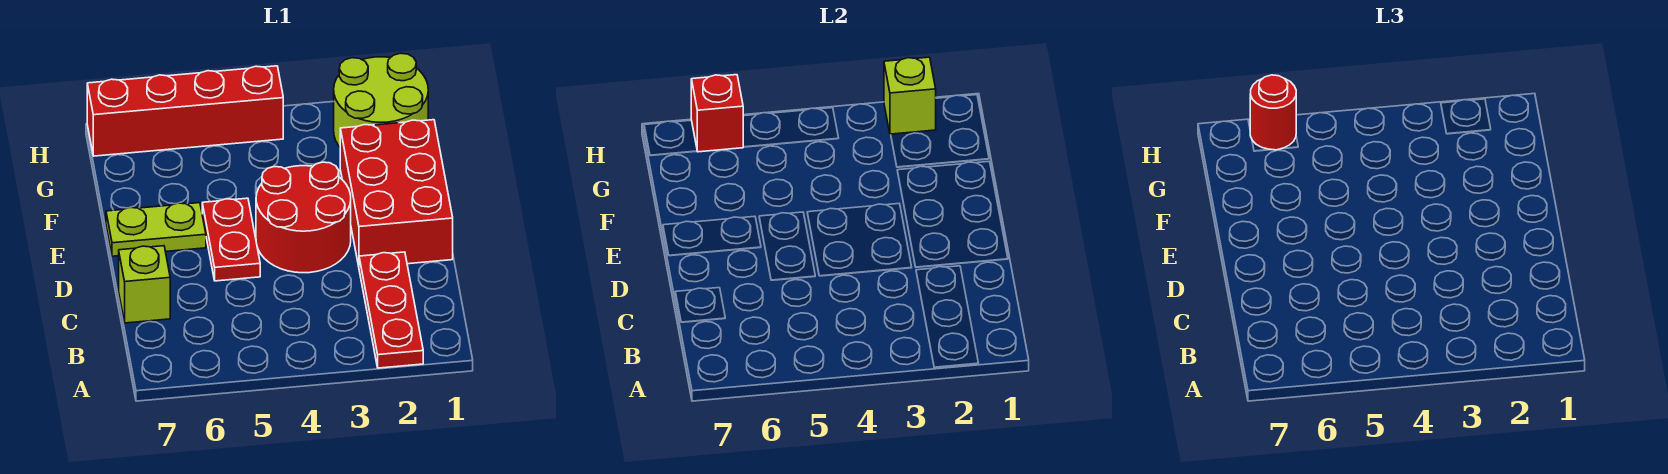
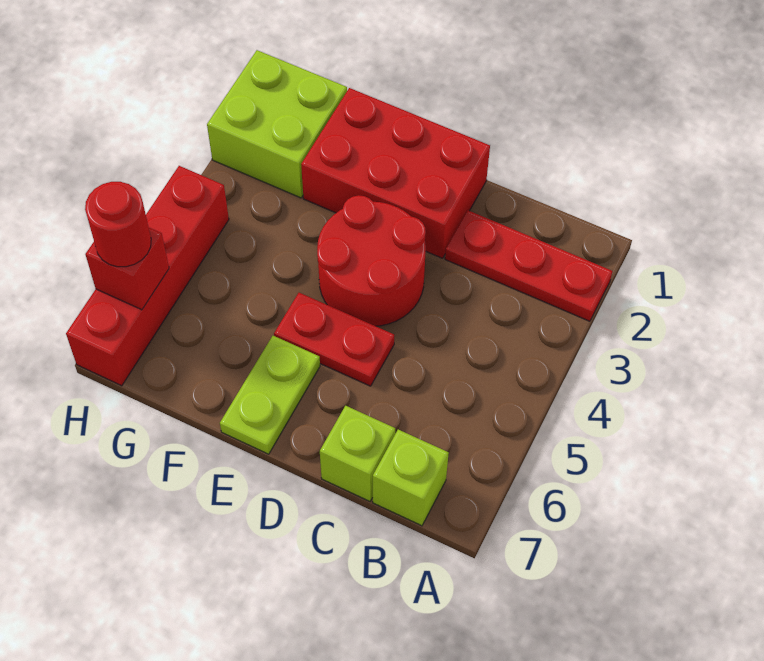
lime 2x2 round brick [334,53,428,147] -> lime 2x2 brick [207,50,347,198]
lime 1x1 brick [884,57,936,135] -> lime 1x1 brick moved to [373,430,449,526]

